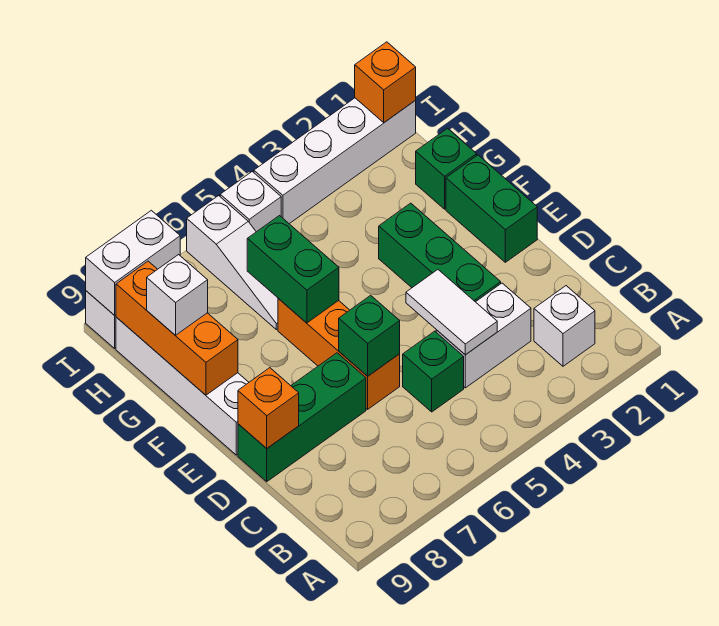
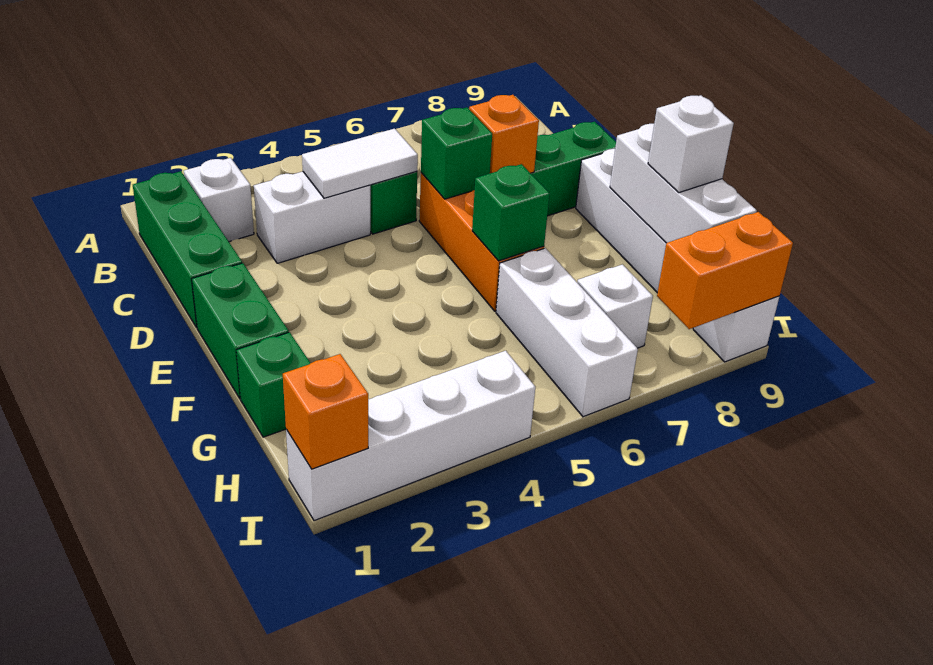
white 1x2 tile [406,270,497,355] -> white 1x2 tile turned to [302,129,418,198]
green 1x3 brick [379,203,501,302] -> green 1x3 brick moved to [133,171,242,327]
orange 1x1 brick [238,368,299,448] -> orange 1x1 brick moved to [469,95,539,173]
green 1x2 brick [247,216,339,323] -> green 1x1 brick [472,164,550,261]
orange 1x3 brick [116,261,238,395] -> white 1x3 brick [610,124,757,243]
white 1x3 slope [187,196,278,330] -> white 1x3 brick [496,248,638,417]
white 1x1 brick [220,172,281,232] -> white 1x1 brick moved to [577,265,653,348]
white 1x2 brick [86,210,180,315] -> orange 1x2 brick [657,212,793,329]

